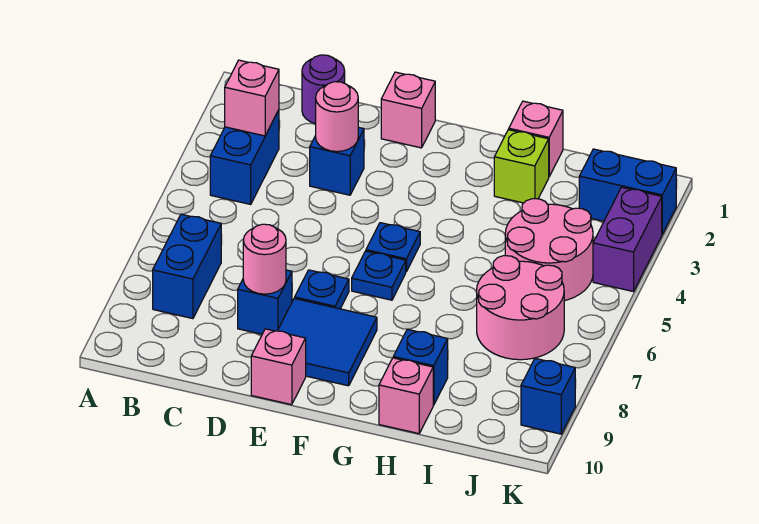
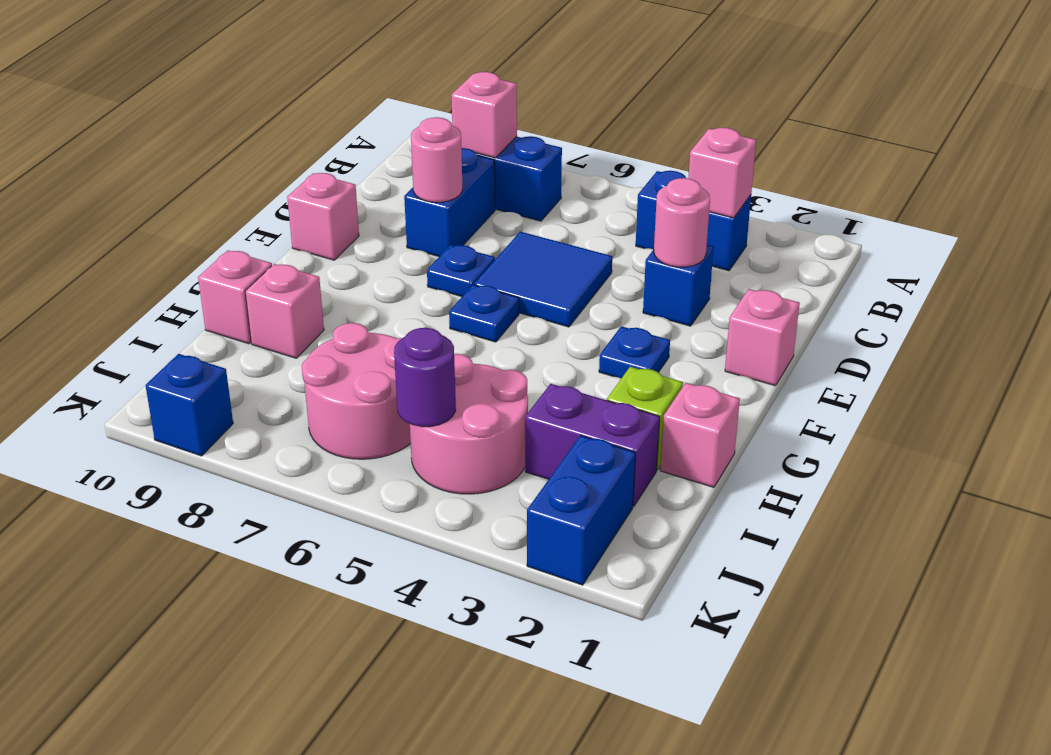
none -> pink 1x1 brick [451,72,517,158]
purple 1x1 round brick [302,55,345,124] -> purple 1x1 round brick moved to [394,328,456,427]
blue 1x1 brick [238,270,292,334] -> blue 1x2 brick [404,148,495,256]
blue 2x2 tile [278,298,377,386] -> blue 2x2 tile moved to [474,232,612,327]
blue 1x1 plate [366,223,420,272] -> blue 1x1 plate moved to [599,326,670,378]
blue 1x1 brick [393,329,448,405] -> pink 1x1 brick [245,264,324,358]
purple 1x2 brick [593,187,662,292] -> purple 1x2 brick moved to [525,384,660,506]

